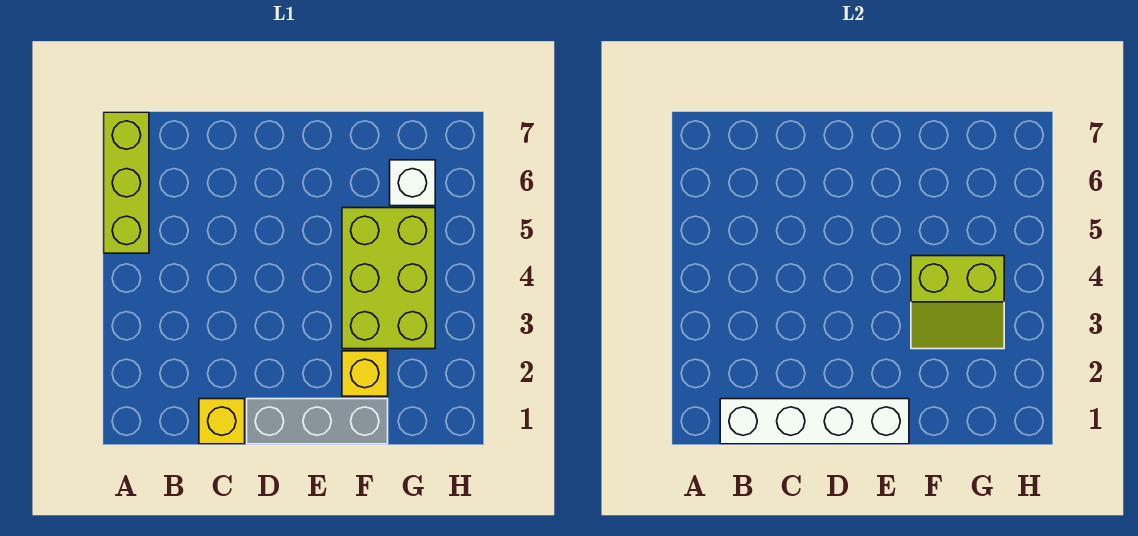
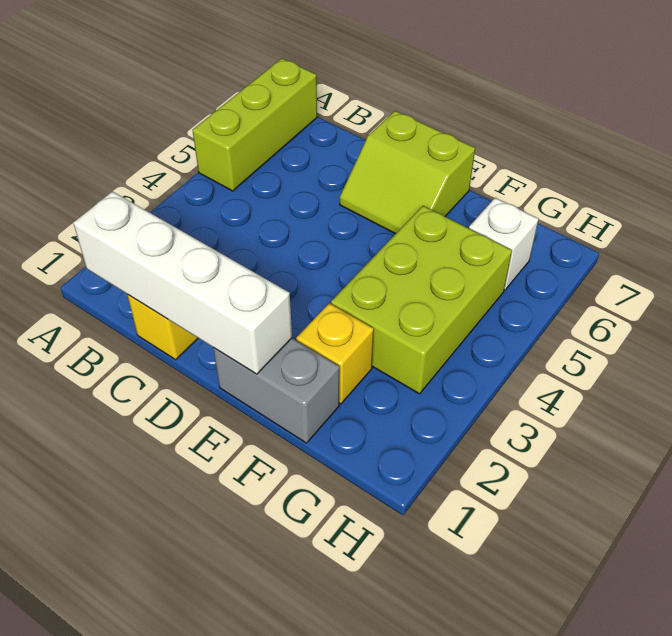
grey 1x3 brick [247,399,388,444] -> grey 1x2 brick [213,338,340,443]
lime 2x2 slope [911,256,1004,349] -> lime 2x2 slope moved to [340,111,475,234]

